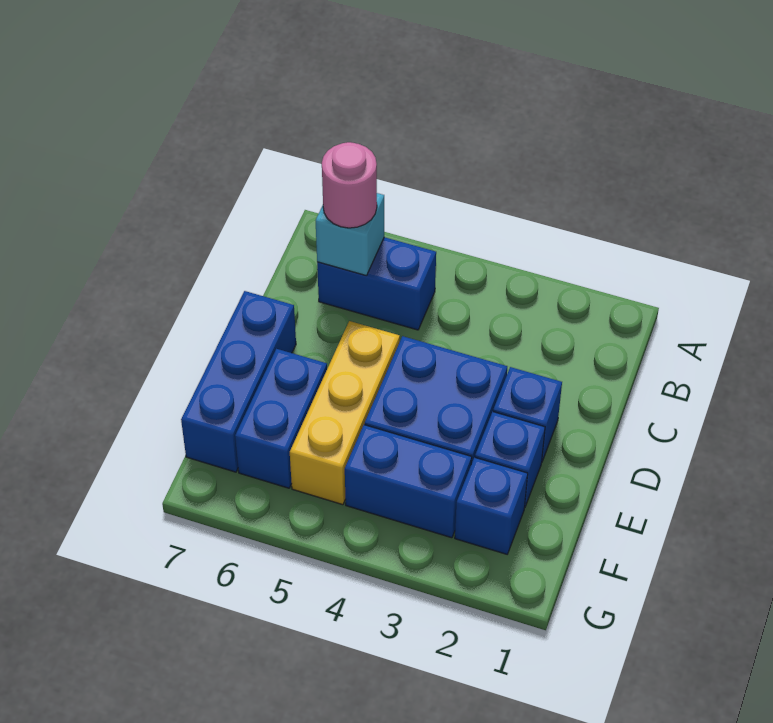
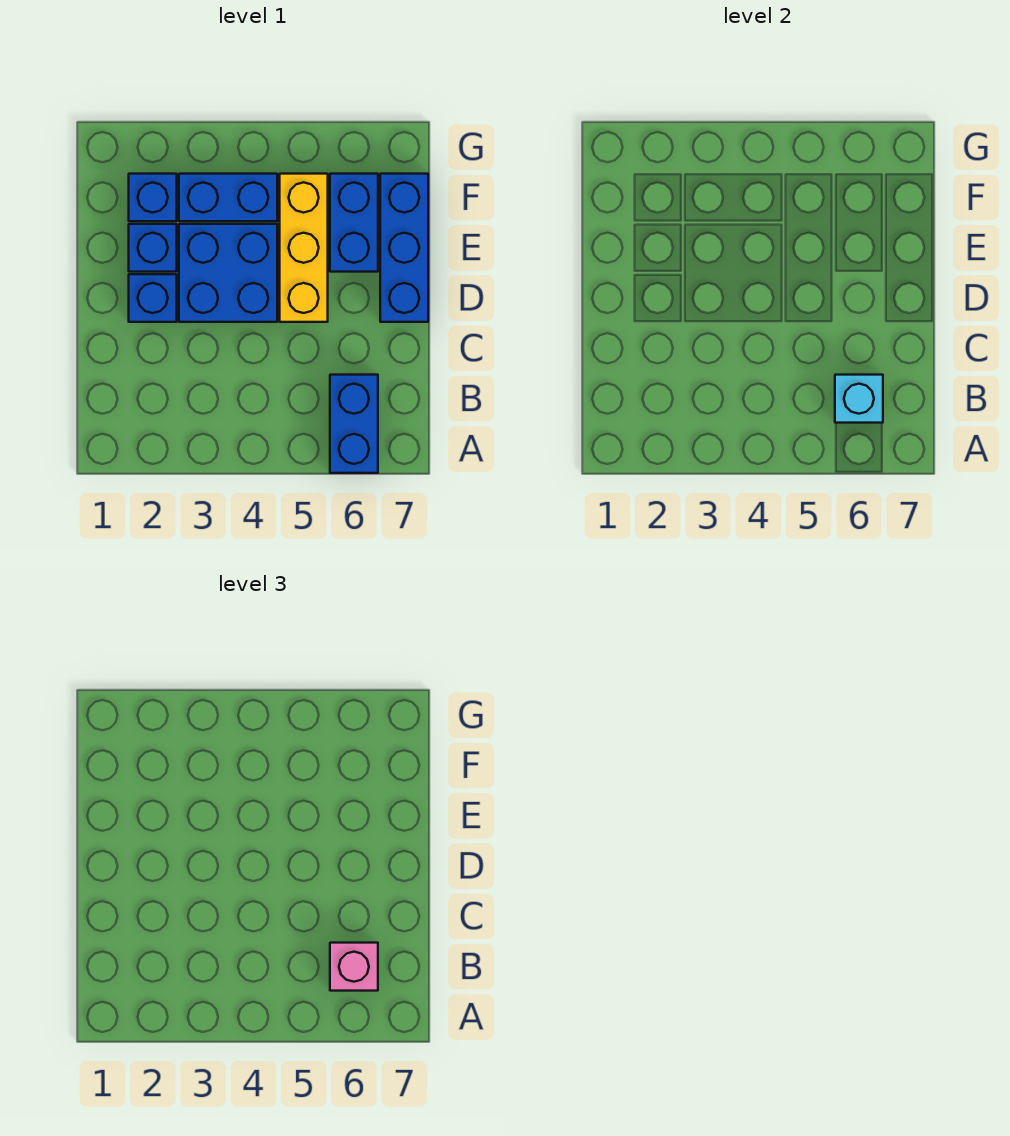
blue 1x2 brick [317,237,436,330] -> blue 1x2 brick turned to [330,375,378,473]
pink 1x1 round brick [322,142,377,228] -> pink 1x1 brick [330,943,378,991]

